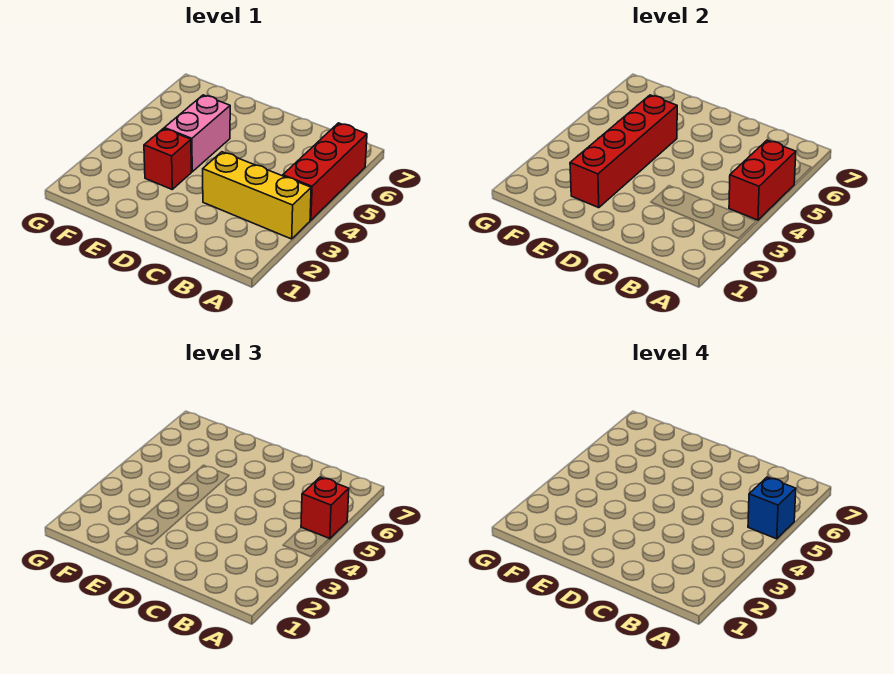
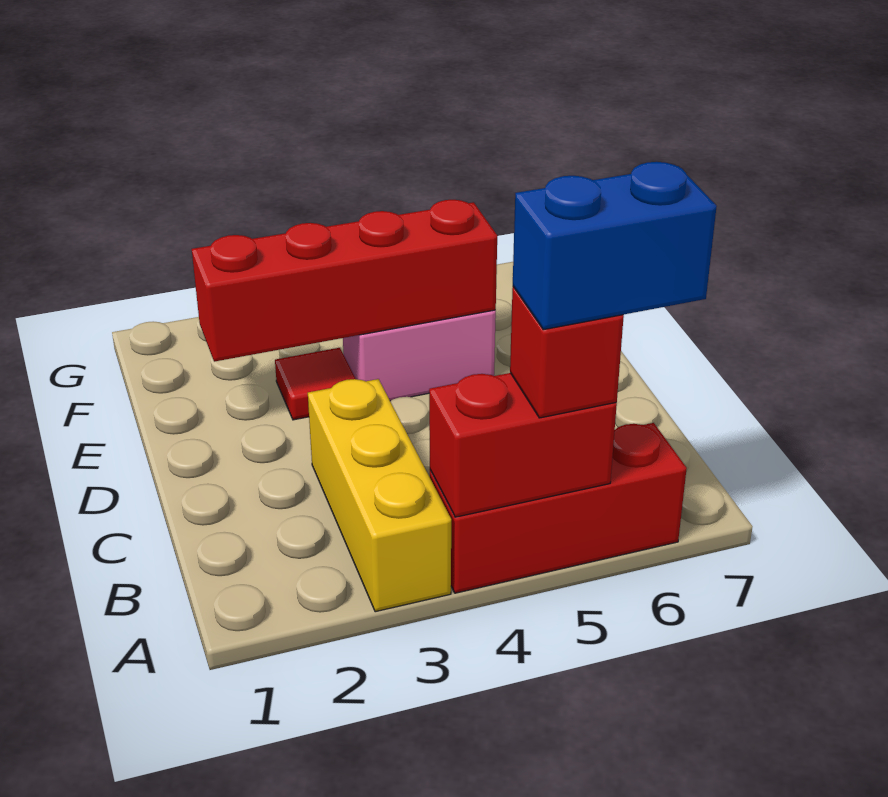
blue 1x1 brick [748,477,796,539] -> blue 1x2 brick [513,162,717,330]
red 1x1 brick [144,129,191,189] -> red 1x1 tile [275,348,355,420]

